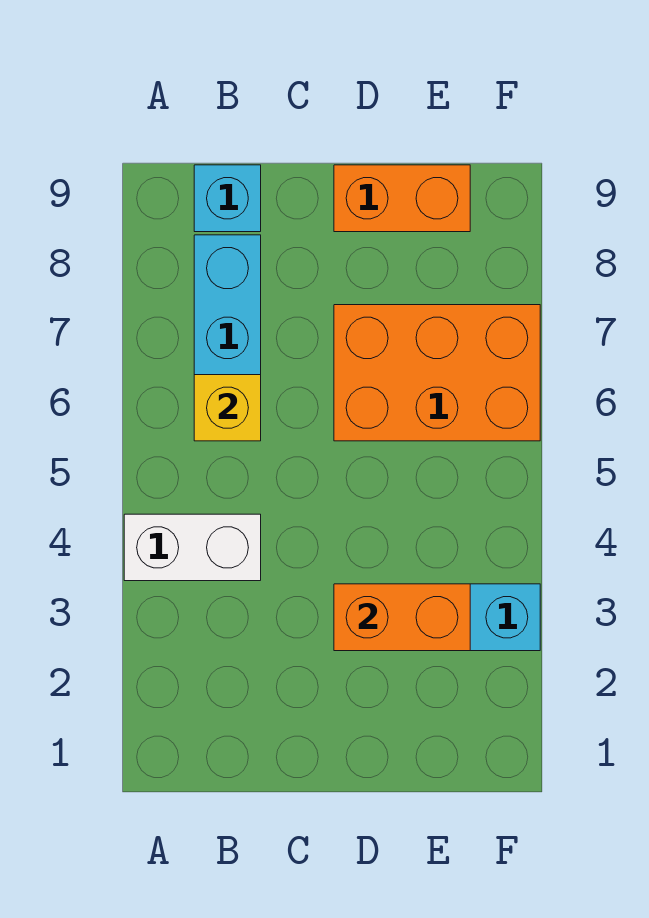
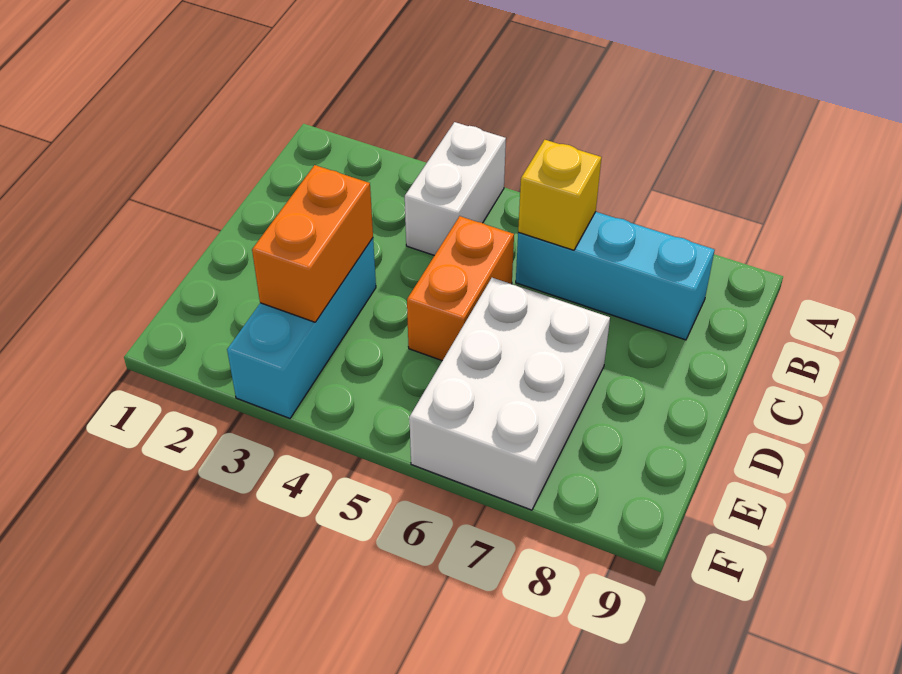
cyan 1x1 brick [194,165,261,232] -> none
orange 2x3 brick [334,305,540,441] -> white 2x3 brick [409,278,610,510]
orange 1x2 brick [334,165,470,232] -> orange 1x2 brick moved to [407,216,514,361]

